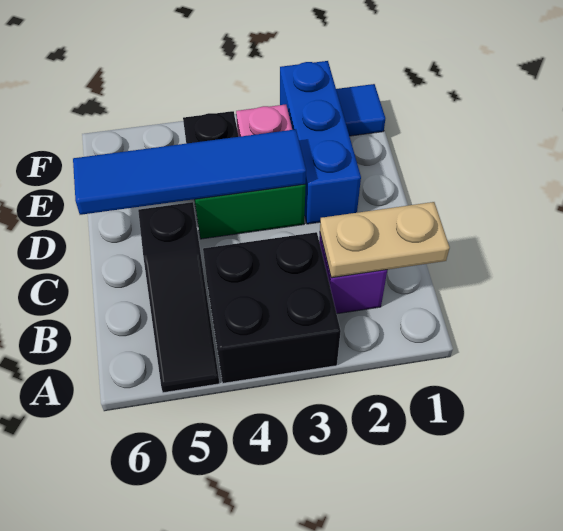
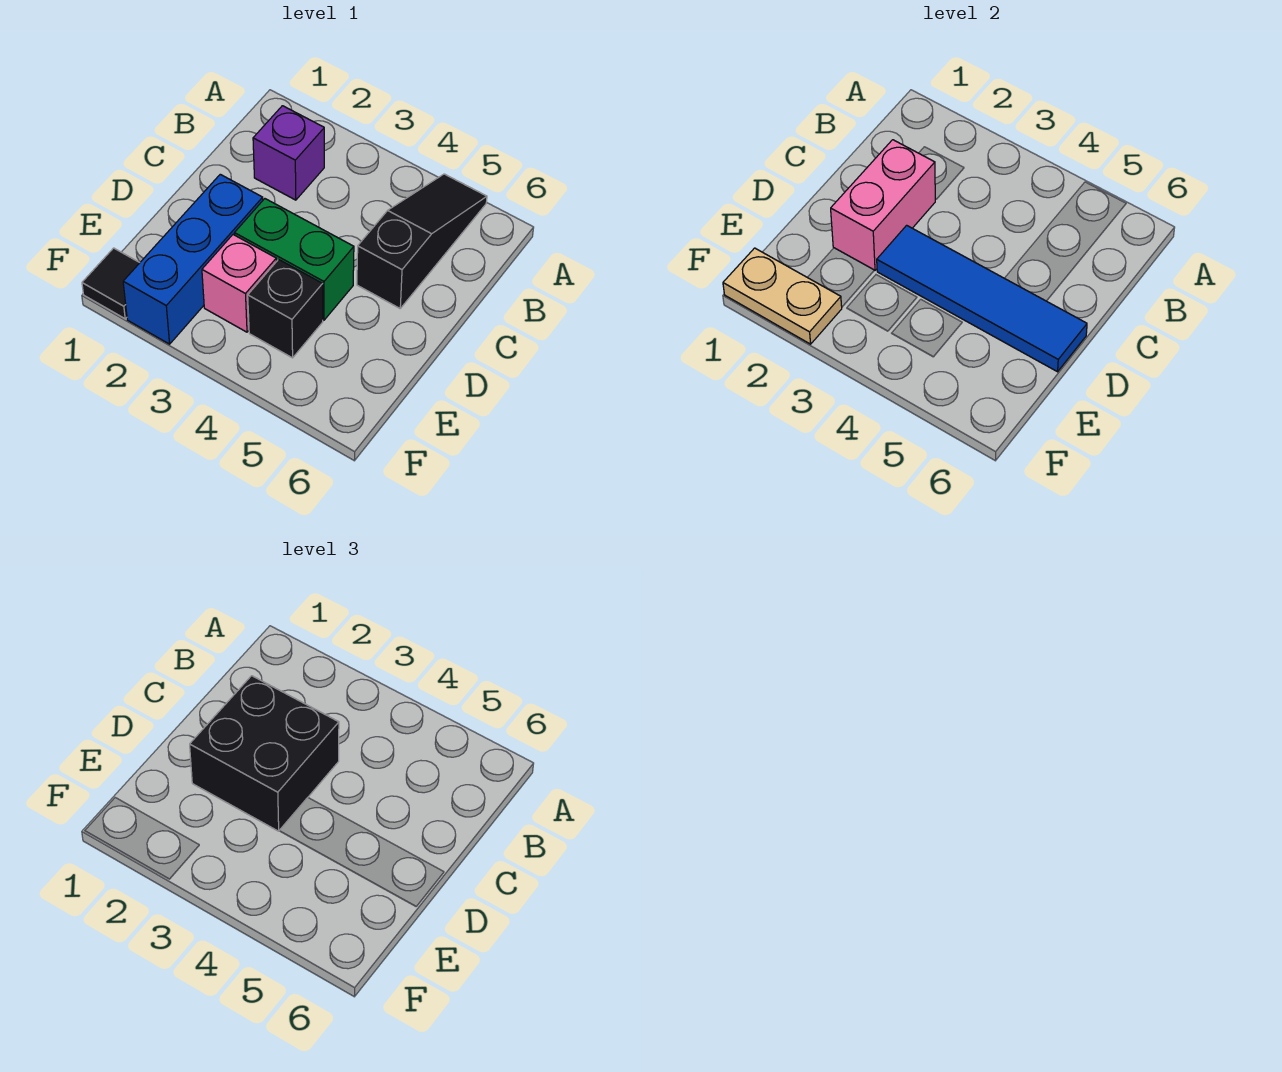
black 2x2 brick [203,232,341,383] -> black 2x2 brick moved to [190,676,339,831]
tan 1x2 plate [320,202,450,278] -> tan 1x2 plate moved to [723,248,842,344]
none -> pink 1x2 brick [831,140,935,270]
blue 1x1 tile [336,84,385,136] -> black 1x1 tile [82,248,140,319]

